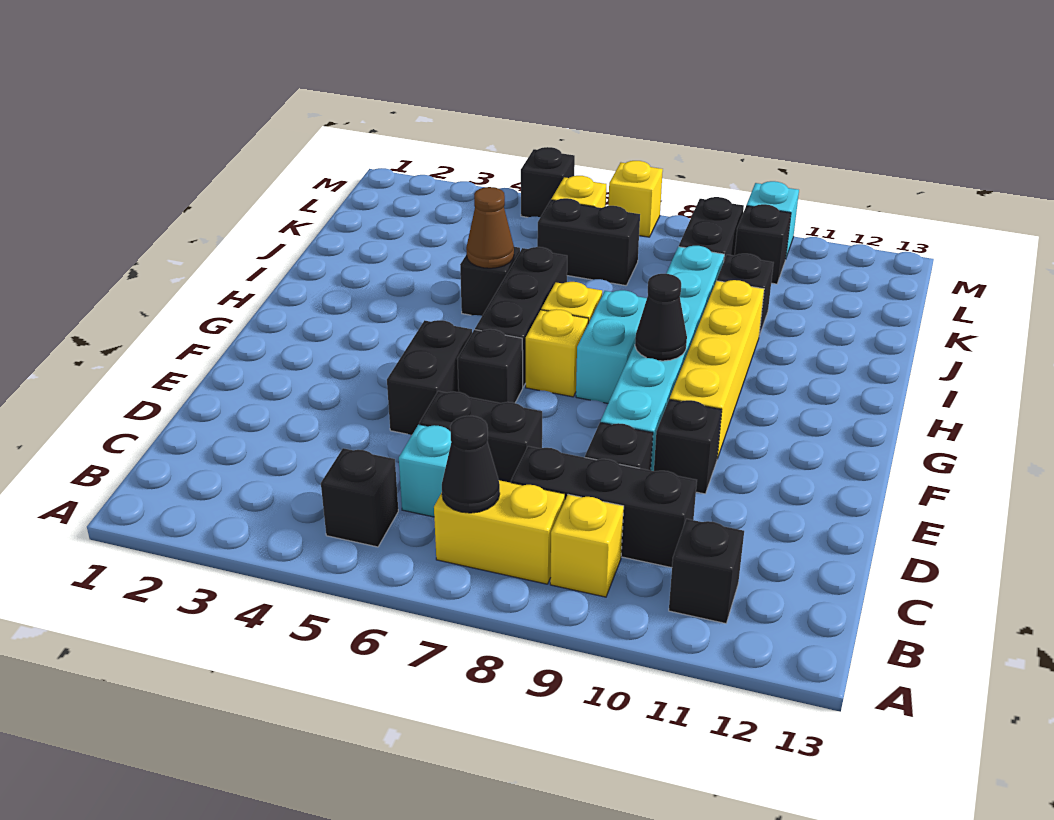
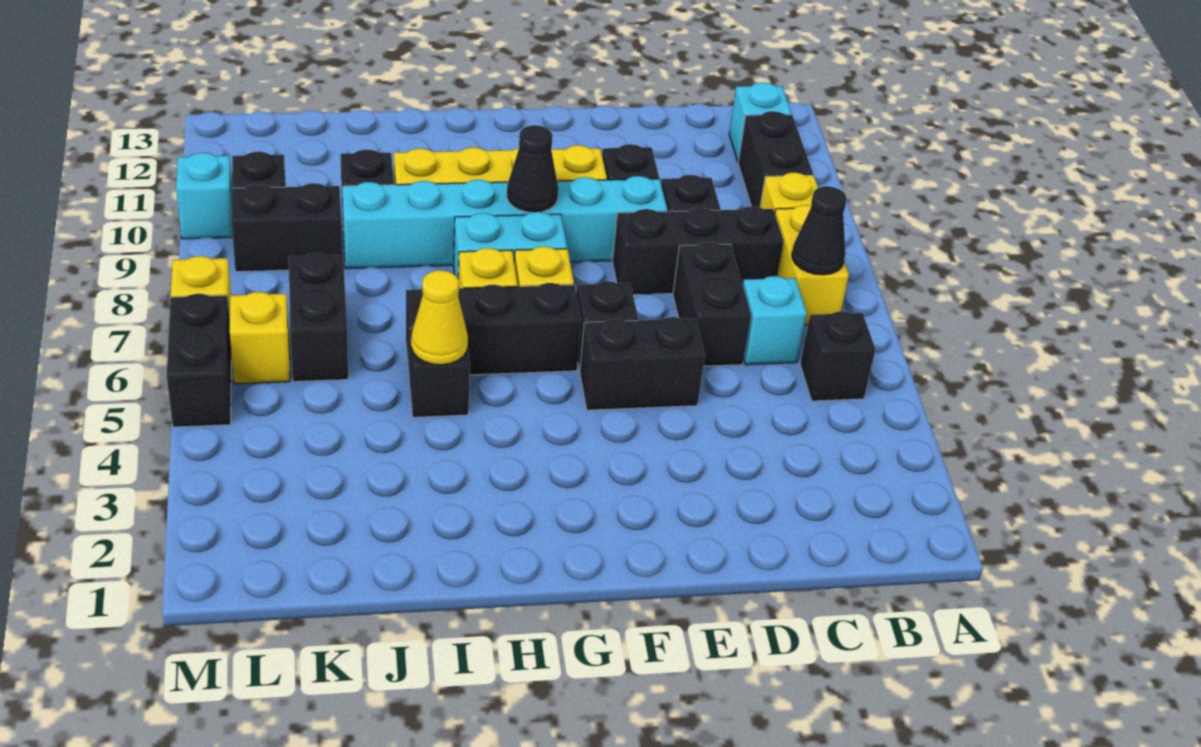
black 1x1 brick [669,519,744,624] -> black 1x2 brick [738,111,813,207]
none -> cyan 1x1 brick [729,82,792,161]
black 1x3 brick [511,446,697,568] -> black 1x3 brick turned to [612,206,784,295]
brown 1x1 cone [466,187,514,268] -> yellow 1x1 cone [411,270,468,365]
black 1x1 brick [521,147,575,217] -> black 1x2 brick [167,294,232,427]

